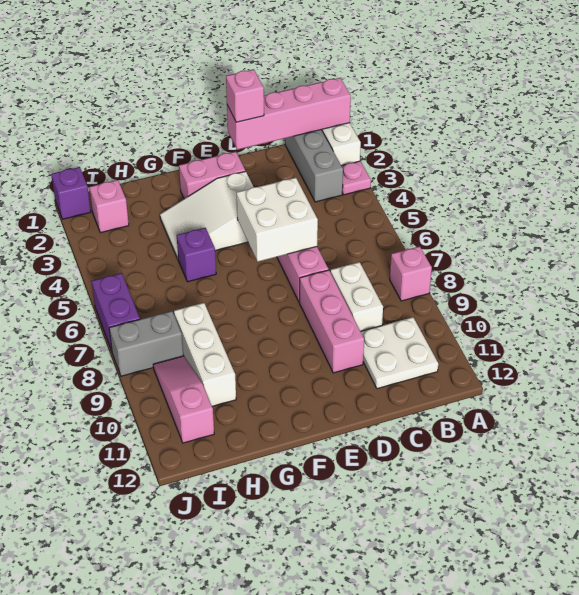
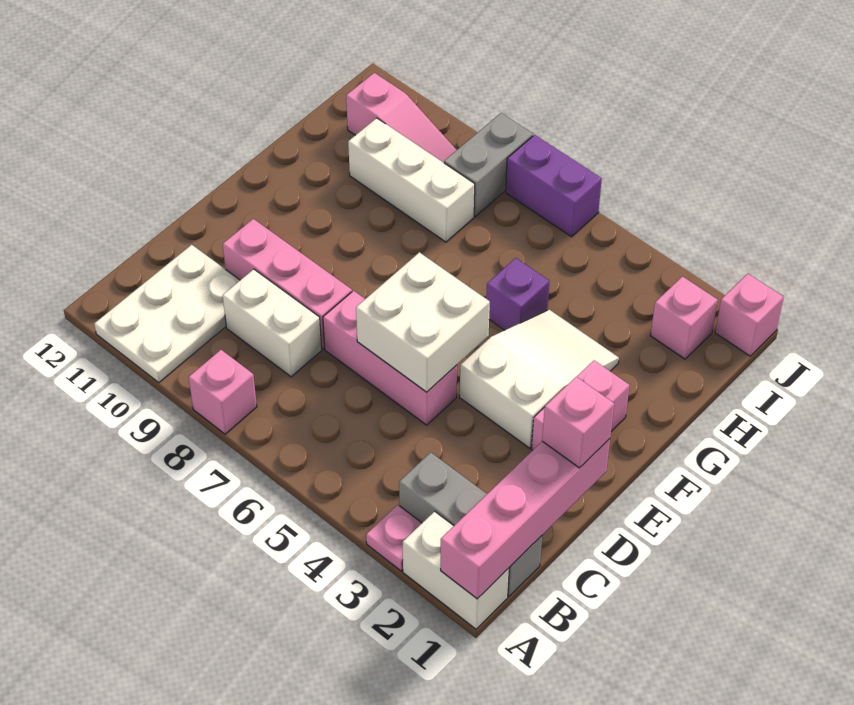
white 2x2 plate [361,317,438,389] -> white 2x3 plate [94,245,240,383]
purple 1x1 brick [51,167,91,219] -> pink 1x1 brick [715,274,784,356]

